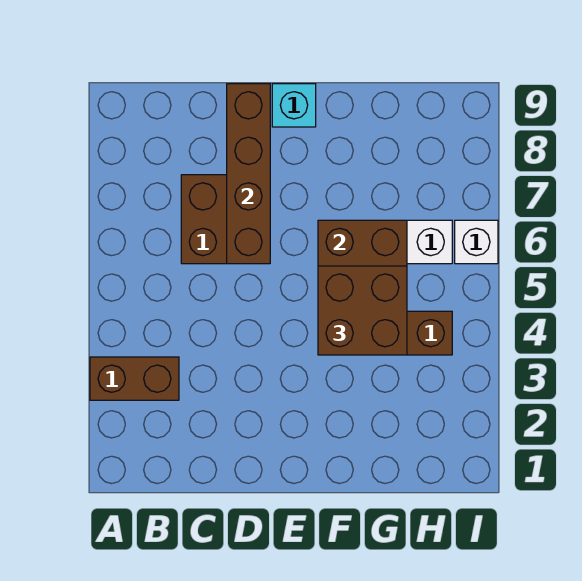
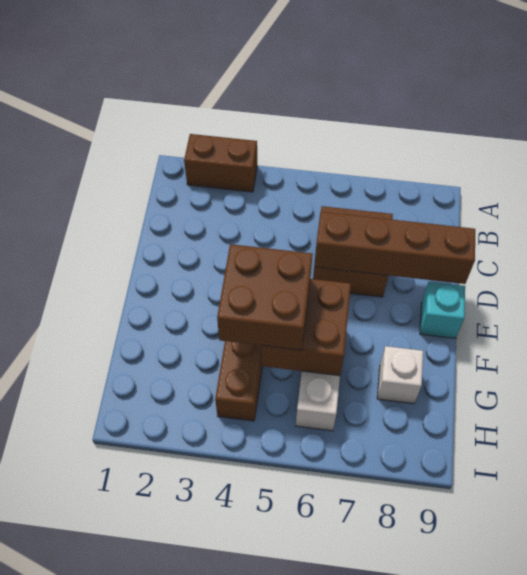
brown 1x2 brick [90,357,179,400] -> brown 1x2 brick turned to [184,134,257,192]
white 1x1 brick [455,220,498,264] -> white 1x1 brick moved to [377,346,423,404]

